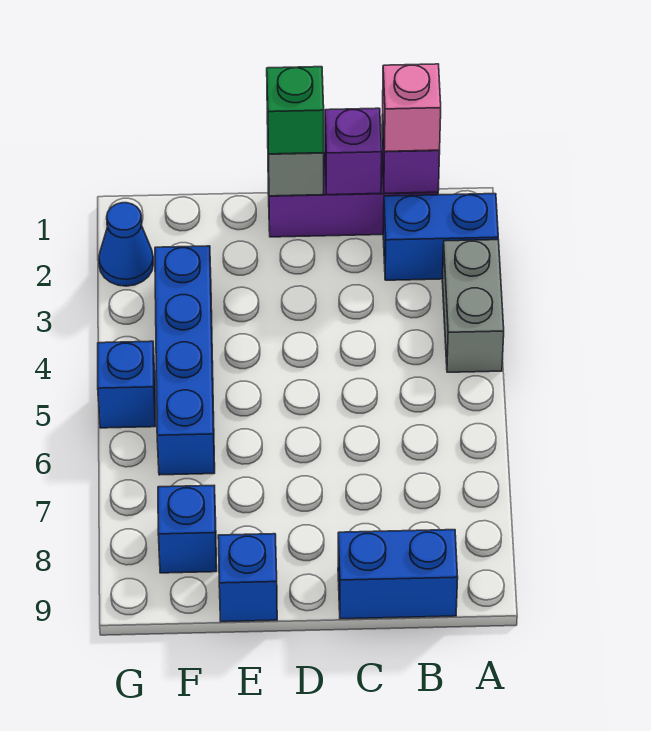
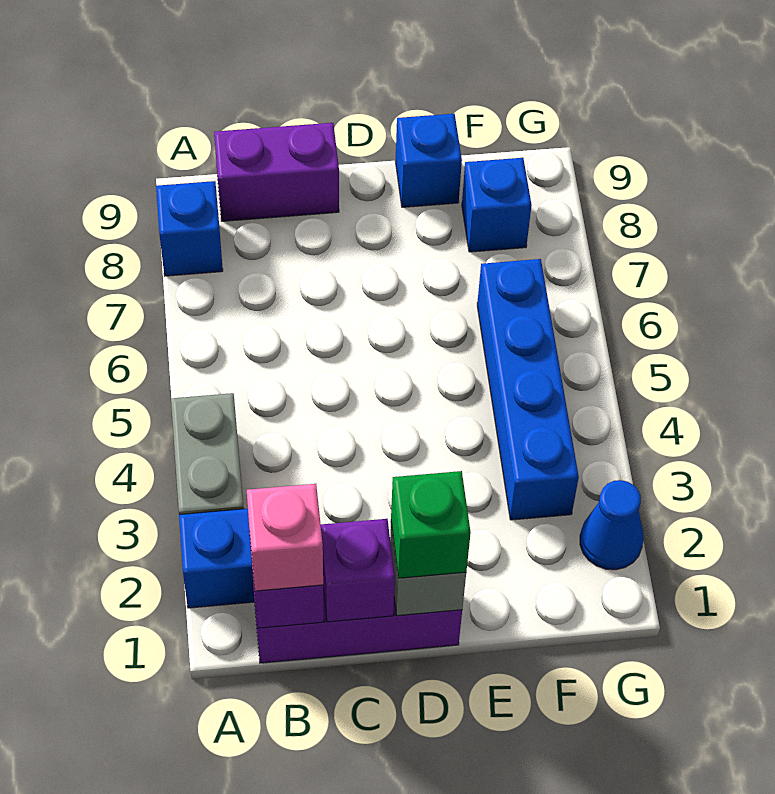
blue 1x2 brick [338,530,458,619] -> purple 1x2 brick [214,123,339,221]
blue 1x1 brick [98,341,156,428] -> blue 1x1 brick moved to [156,181,223,276]

